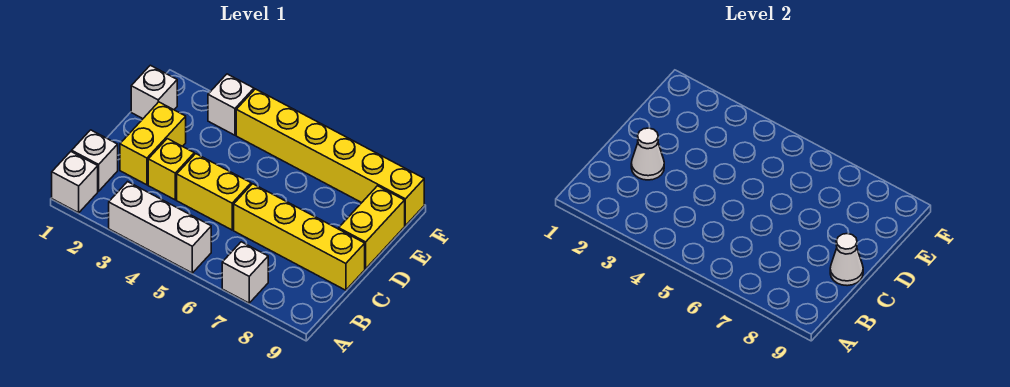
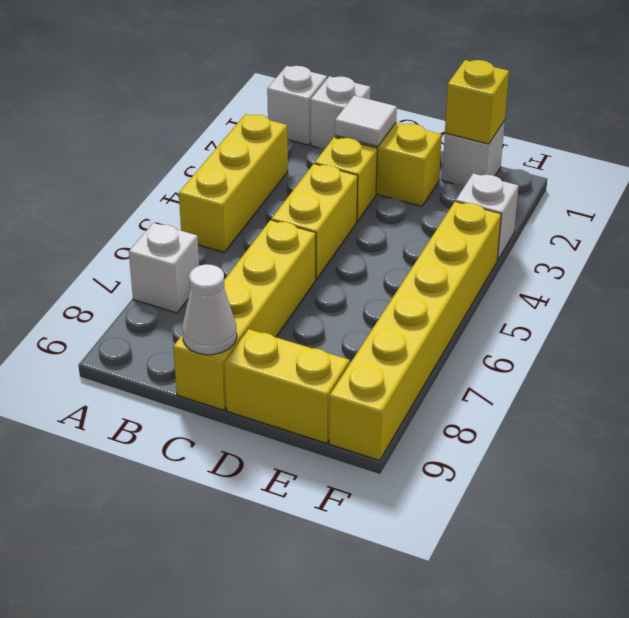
white 1x3 brick [109,182,211,273] -> yellow 1x3 brick [179,114,288,252]
white 1x1 cone [631,128,664,180] -> white 1x1 tile [335,96,397,146]
none -> yellow 1x1 brick [445,60,509,144]

